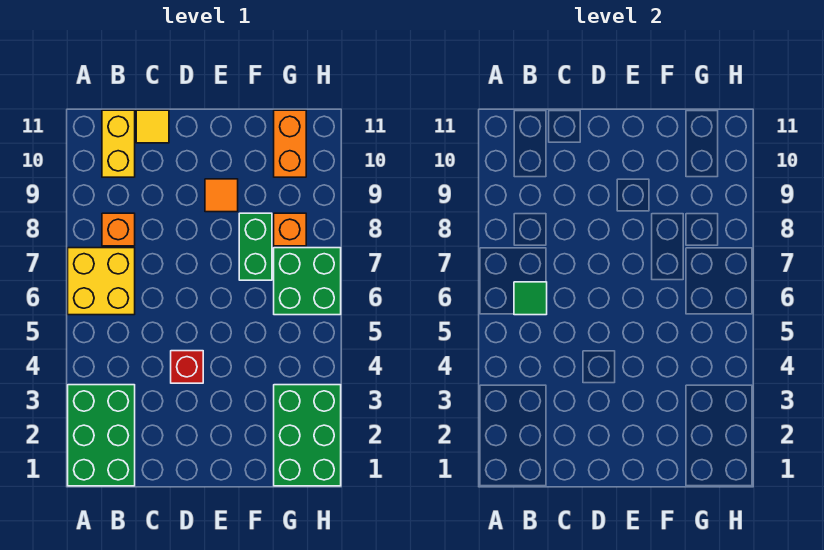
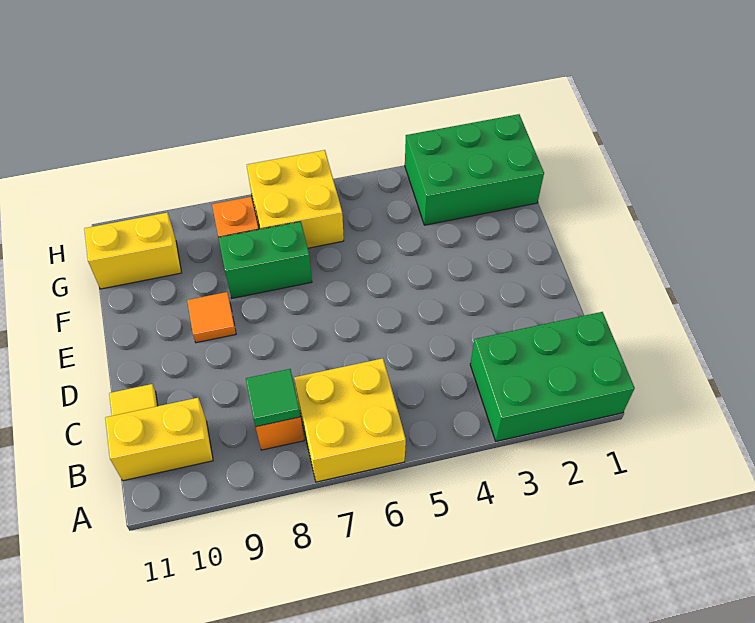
green 1x1 tile [514,282,547,315] -> green 1x1 tile moved to [246,369,301,427]
red 1x1 brick [171,351,203,383] -> none
green 2x2 brick [274,248,341,315] -> yellow 2x2 brick [247,150,344,248]
orange 1x2 brick [274,110,306,177] -> yellow 1x2 brick [84,213,181,289]

